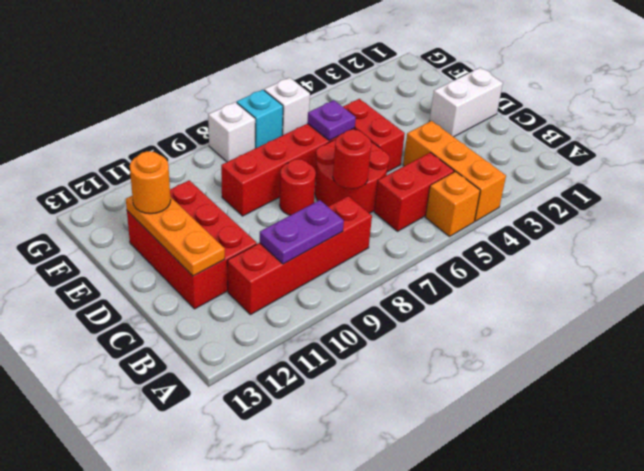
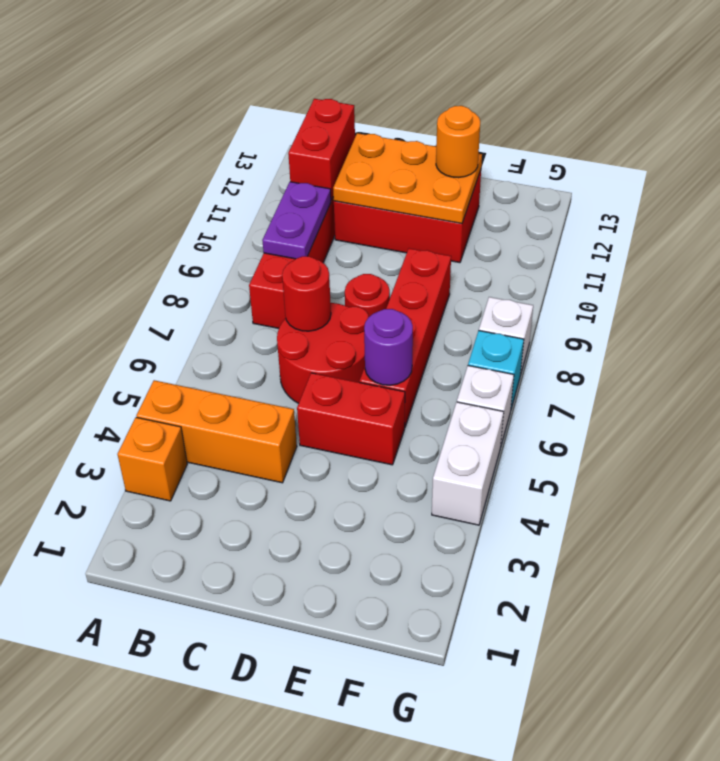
orange 1x1 brick [426,172,480,237] -> orange 1x1 brick moved to [117,417,187,501]
red 1x2 brick [374,152,454,231] -> red 1x2 brick moved to [288,99,355,200]
orange 1x3 plate [126,196,225,276] -> orange 2x3 plate [333,133,482,223]
white 1x2 brick [429,68,503,137] -> white 1x2 brick moved to [432,402,504,525]
purple 1x1 plate [307,100,356,141] -> purple 1x1 round brick [364,309,413,385]

